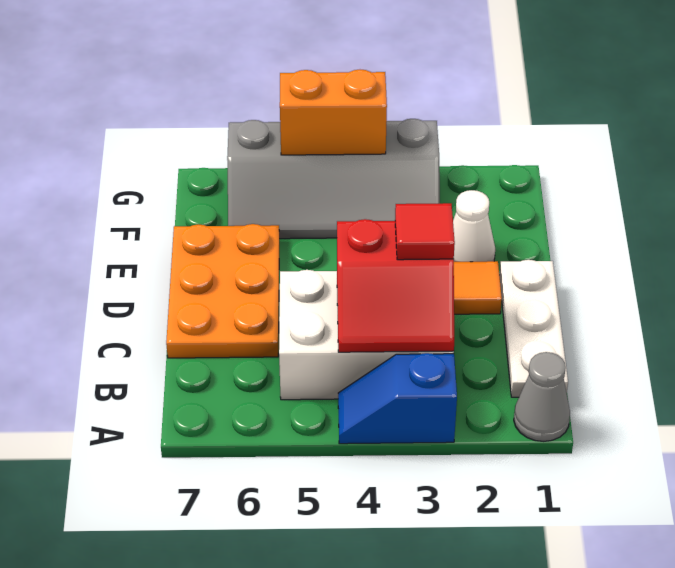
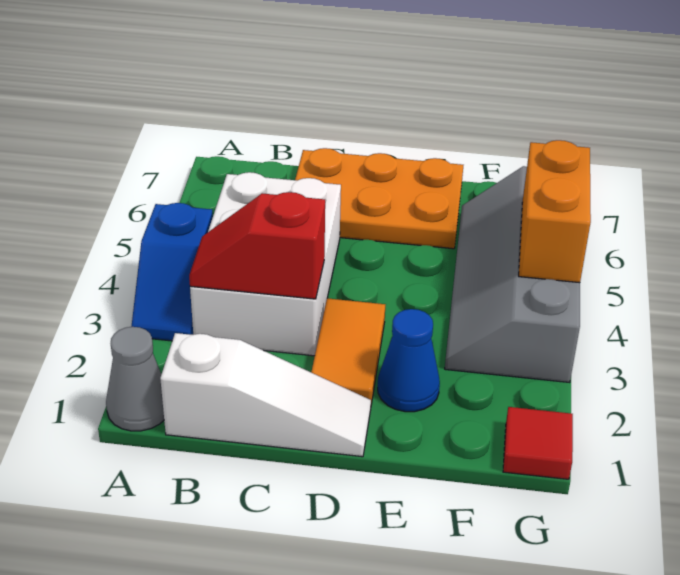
blue 1x2 slope [338,353,457,444] -> blue 1x2 slope turned to [131,203,213,341]
white 1x3 plate [499,260,568,397] -> white 1x3 slope [160,333,371,457]
red 2x2 slope [337,219,454,352] -> red 1x2 slope [189,192,325,299]
red 1x1 tile [395,203,455,260] -> red 1x1 tile moved to [503,407,573,479]
white 1x1 cone [453,190,495,262] -> blue 1x1 cone [378,309,440,412]

